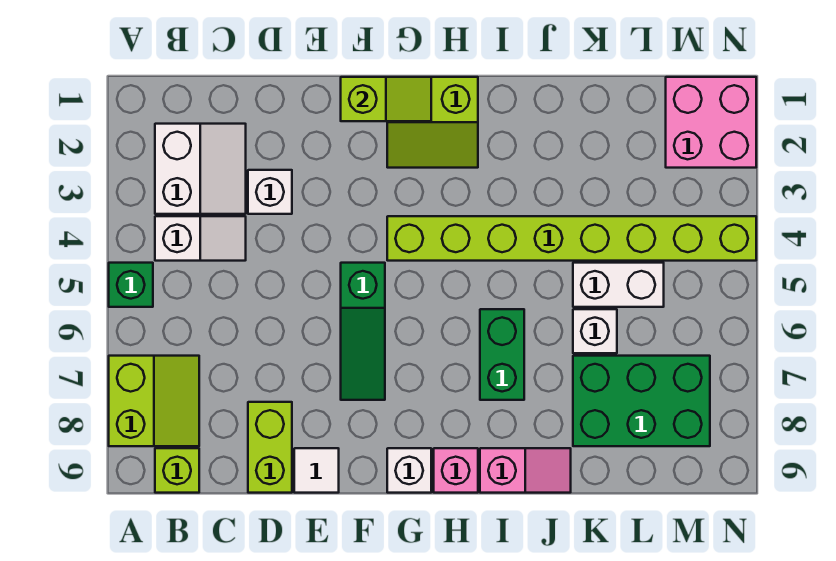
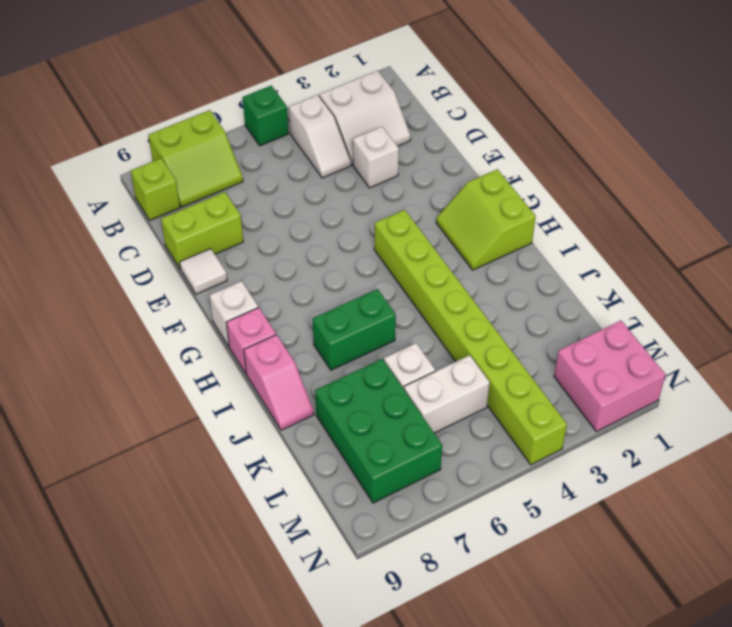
lime 1x2 slope [341,77,431,121] -> none
green 1x3 slope [341,263,385,400] -> none
white 1x2 brick [573,263,664,307] -> white 1x2 brick turned to [404,355,490,433]

